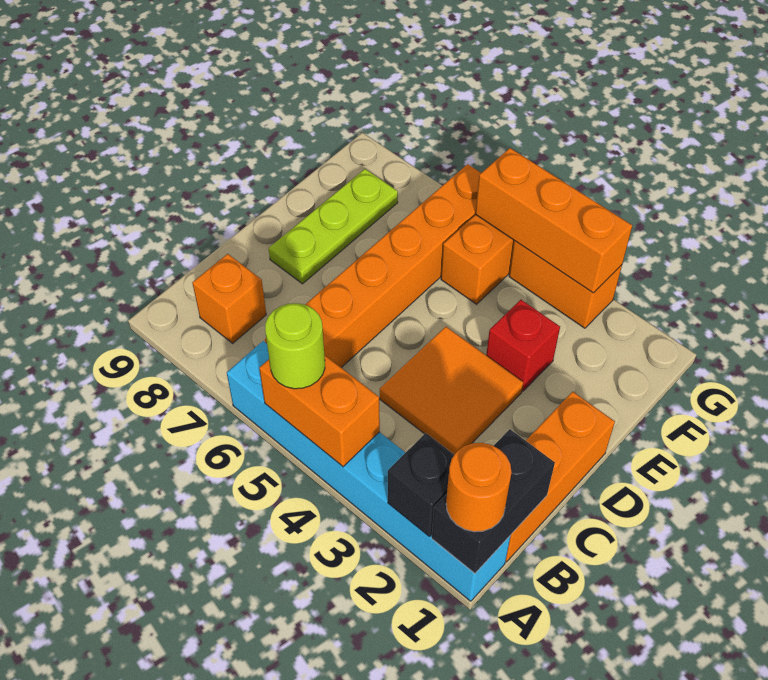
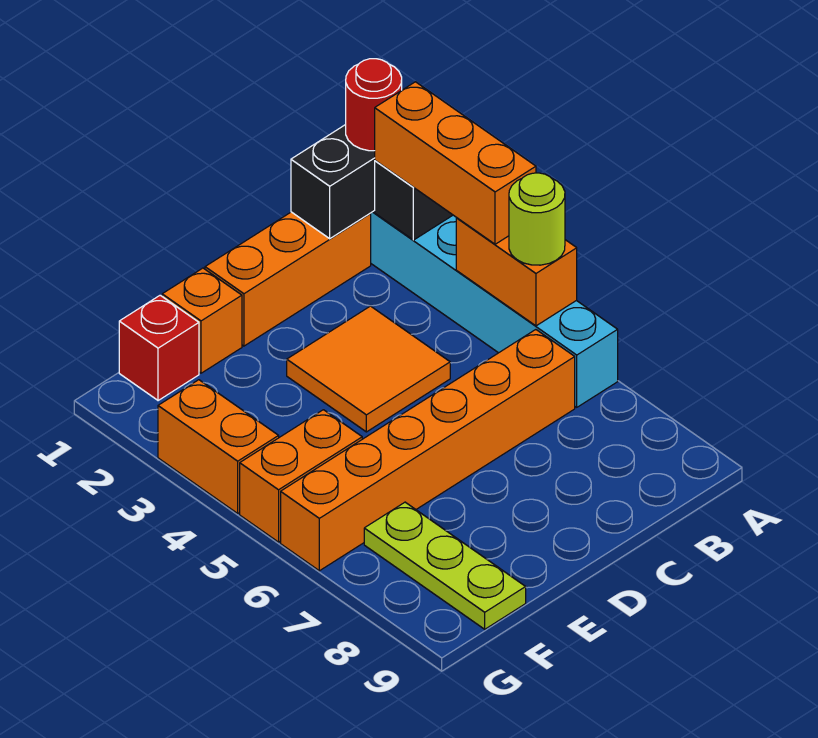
orange 1x1 round brick [446,443,512,532] -> red 1x1 round brick [346,59,402,151]
orange 1x1 brick [192,254,266,343] -> orange 1x1 brick moved to [162,268,242,373]
lime 1x3 plate [268,169,398,284] -> lime 1x3 plate turned to [364,502,526,629]
red 1x1 brick [486,300,560,391] -> red 1x1 brick moved to [119,295,199,401]
orange 1x3 brick [476,148,632,293] -> orange 1x3 brick moved to [375,82,536,244]

